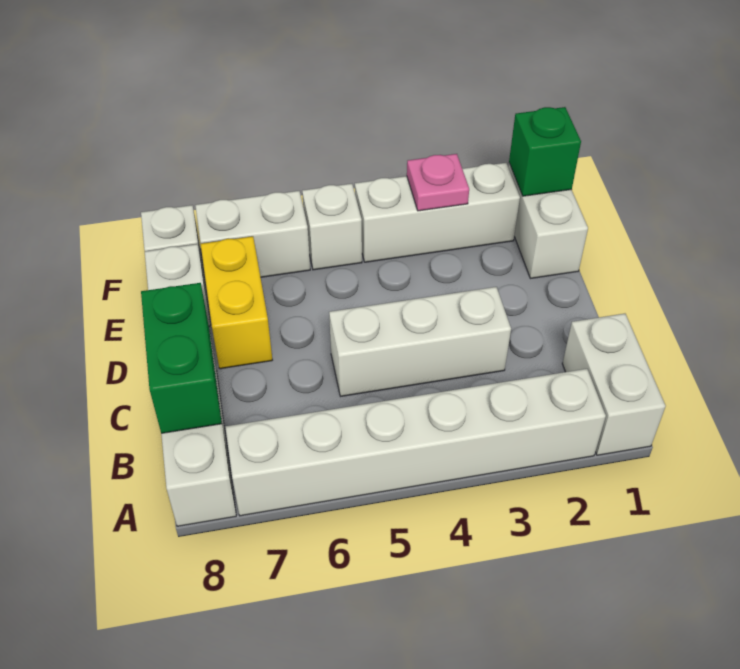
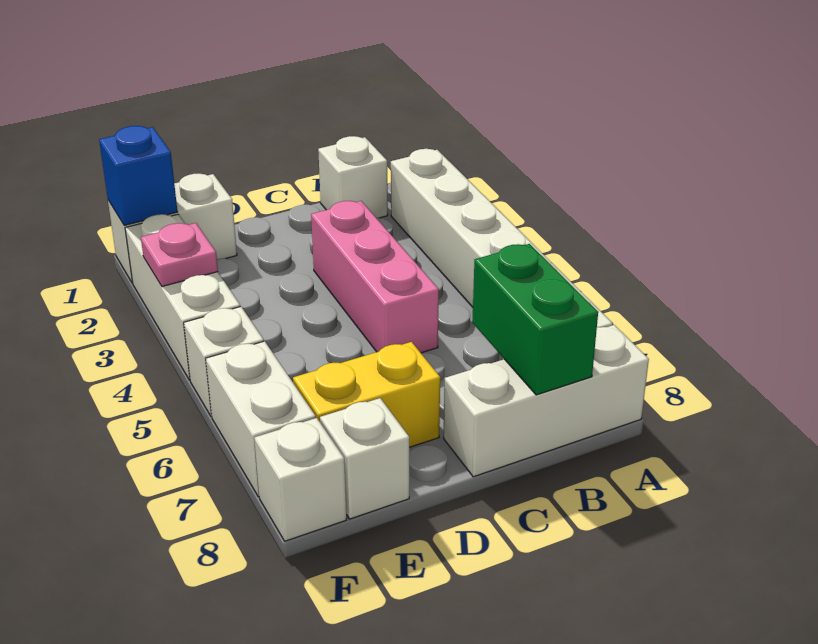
white 1x2 brick [562,314,666,455] -> white 1x1 brick [318,136,388,218]
green 1x2 brick [141,283,222,433] -> green 1x2 brick turned to [472,244,598,395]
white 1x3 brick [329,287,511,396] -> pink 1x3 brick [311,201,439,353]
green 1x1 brick [509,107,581,196] -> blue 1x1 brick [99,126,177,225]

